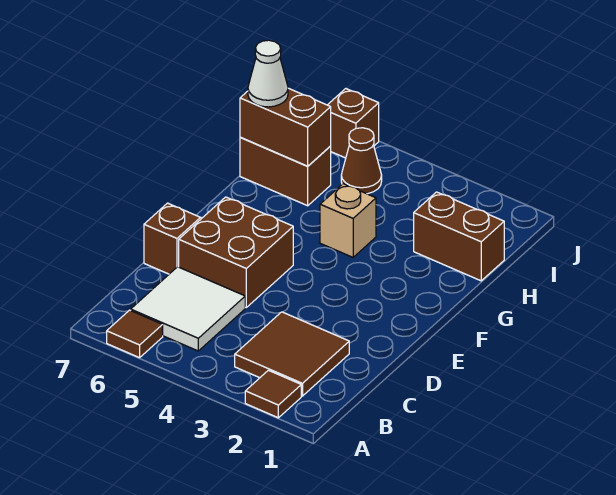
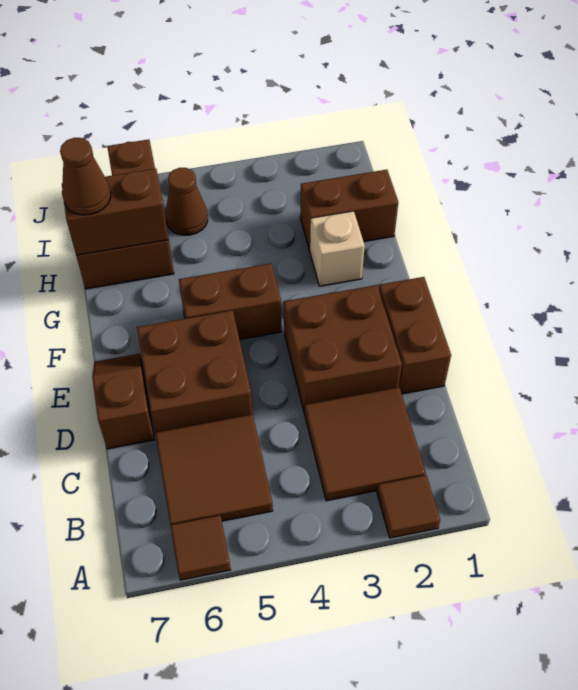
white 2x2 tile [131,267,245,351] -> brown 2x2 tile [155,414,273,525]
none -> brown 1x2 brick [379,277,451,394]
none -> brown 2x2 brick [284,285,402,412]
none -> brown 1x2 brick [179,263,282,340]
tan 1x1 brick [320,184,376,257] -> tan 1x1 brick moved to [310,211,365,286]
white 1x1 cone [248,40,288,107] -> brown 1x1 cone [60,138,111,215]

